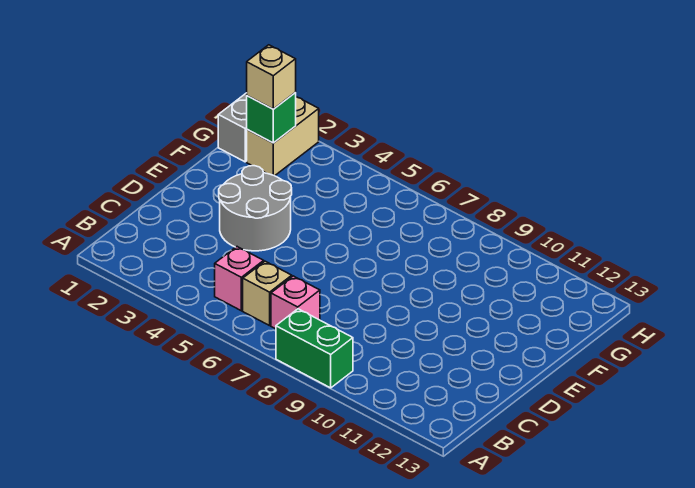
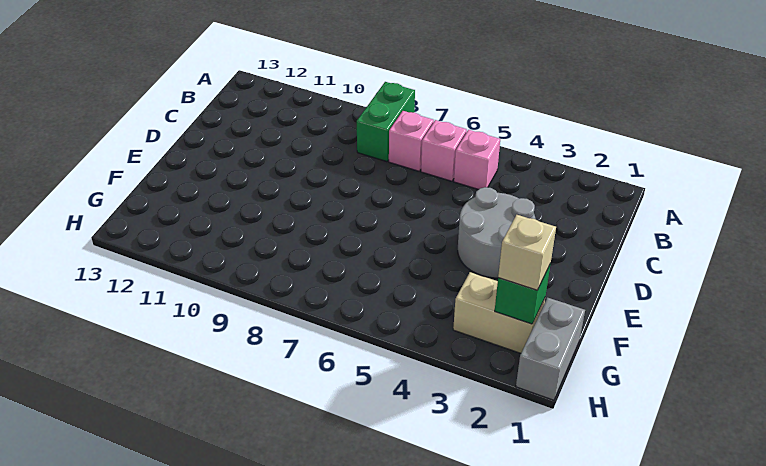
green 1x2 brick [276,309,353,388] -> green 1x2 brick turned to [357,82,415,162]
tan 1x1 brick [243,261,292,326] -> pink 1x1 brick [421,120,467,181]
tan 1x2 brick [247,97,319,176] -> tan 1x2 brick turned to [453,272,545,353]

